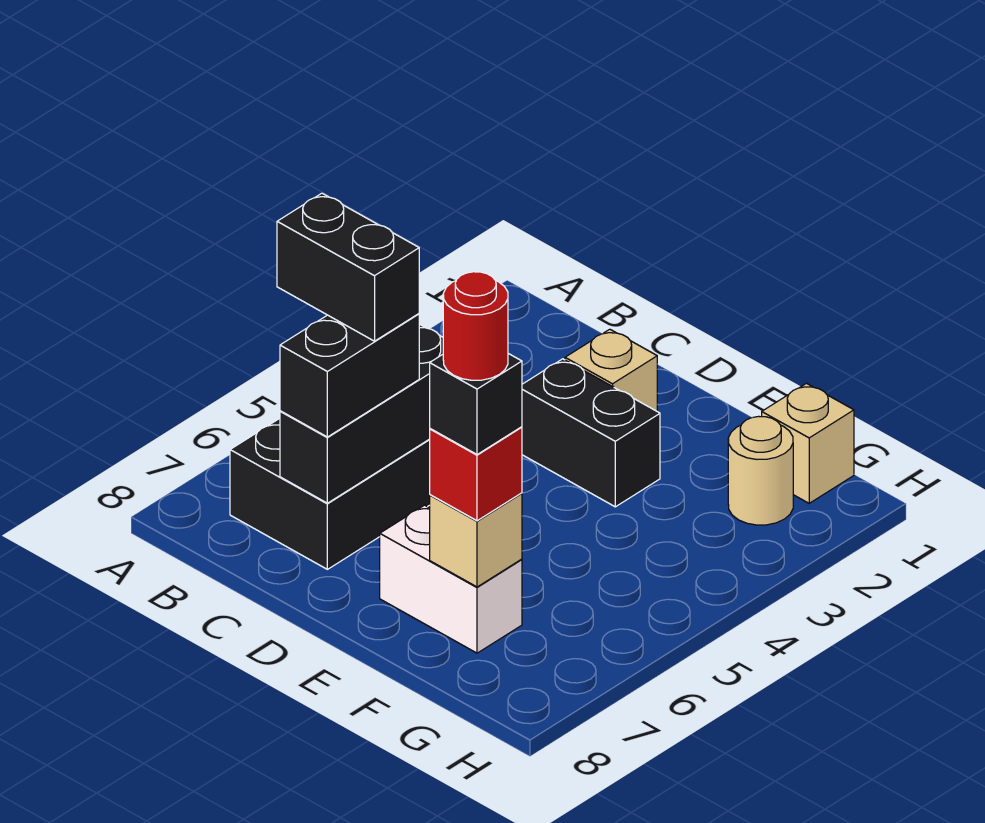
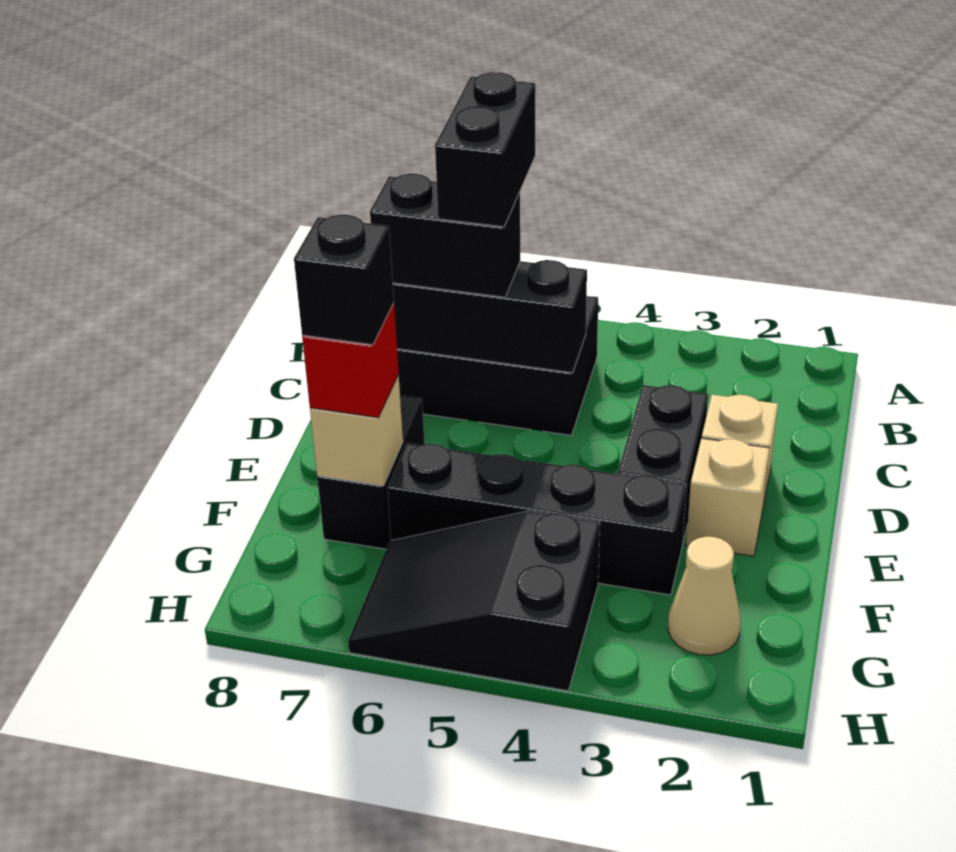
white 1x2 brick [380,505,522,653] -> black 1x2 brick [317,396,425,549]
none -> black 1x4 brick [387,443,687,595]
red 1x1 round brick [443,272,508,380] -> none
tan 1x1 brick [762,383,854,503] -> tan 1x1 brick moved to [686,438,770,556]
tan 1x1 round brick [728,416,793,525] -> tan 1x1 cone [668,537,741,655]
none -> black 2x3 slope [348,511,600,691]

